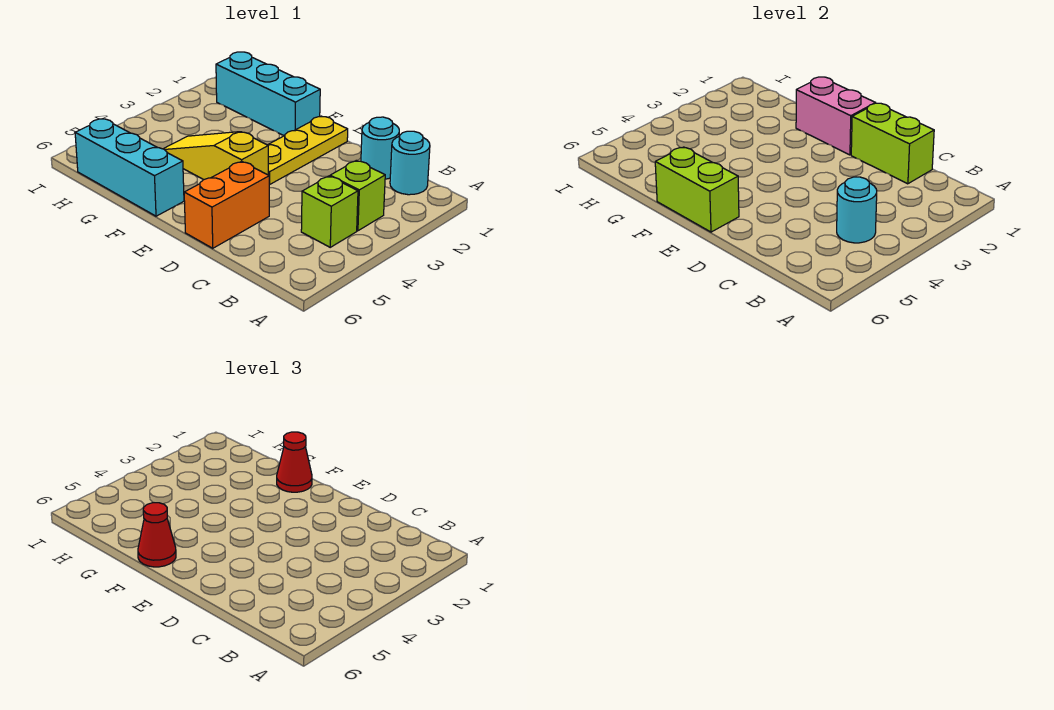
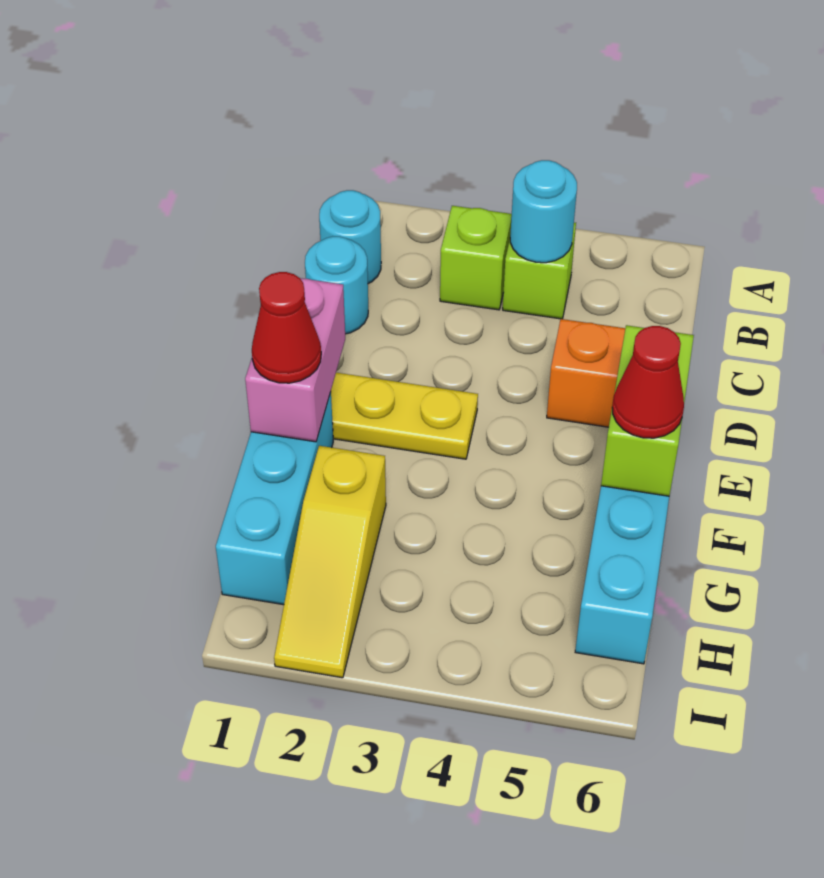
lime 1x2 brick [851,103,934,184] -> none
yellow 1x3 slope [164,132,268,180] -> yellow 1x3 slope moved to [274,446,386,678]

